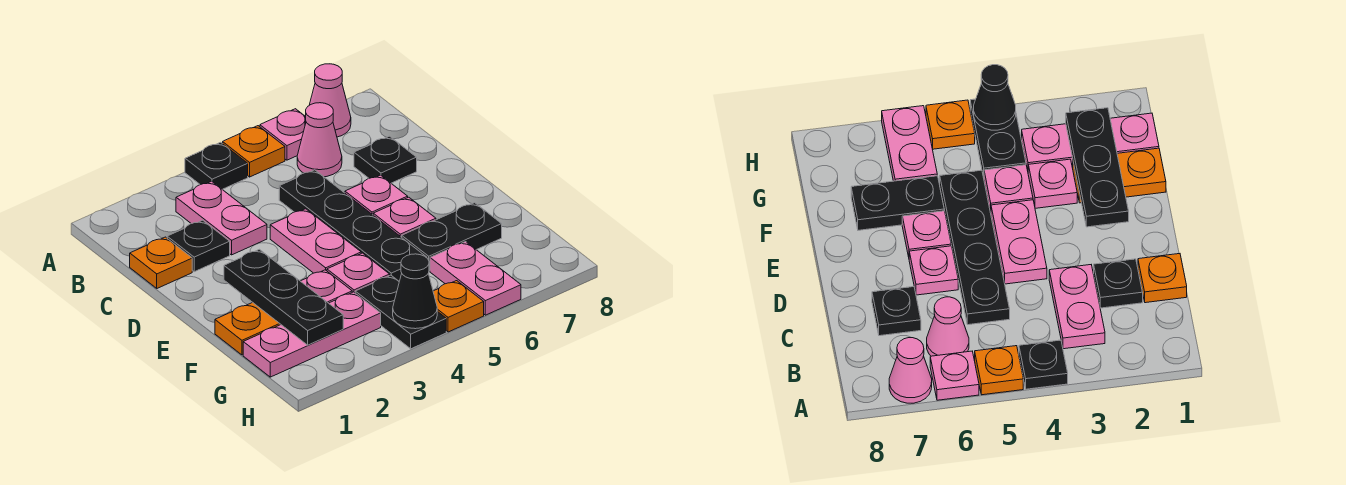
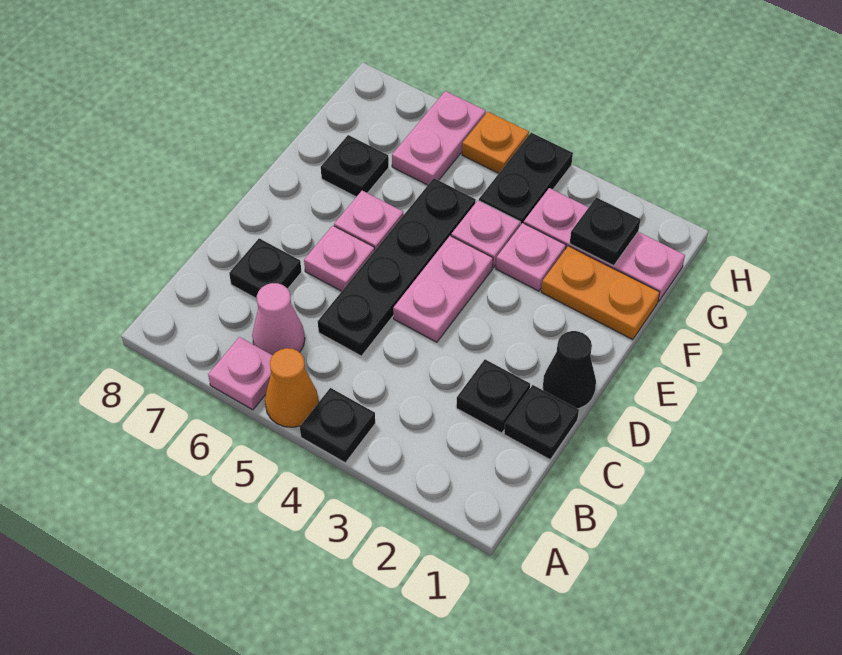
orange 1x1 plate [223,126,285,177] -> orange 1x1 cone [265,348,319,427]
pink 1x1 cone [310,64,351,137] -> none
pink 1x2 plate [176,181,267,255] -> none
orange 1x1 plate [130,237,192,288] -> black 1x1 plate [504,385,579,460]
black 1x3 plate [224,249,343,345] -> black 1x1 plate [570,197,640,266]
black 1x2 plate [402,203,502,271] -> black 1x1 plate [321,135,389,197]
black 1x1 cone [393,254,437,329] -> black 1x1 cone moved to [543,331,596,409]

